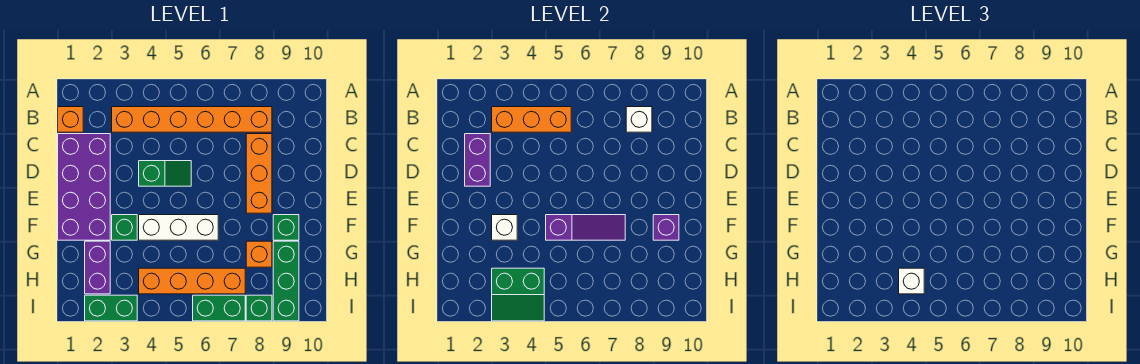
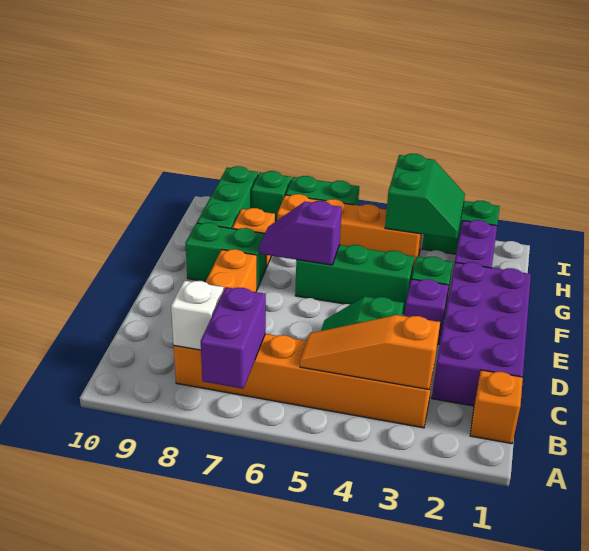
orange 1x3 brick [492,107,571,132] -> orange 1x3 slope [300,315,440,390]
purple 1x2 brick [465,134,490,186] -> purple 1x2 brick moved to [201,287,266,389]
white 1x1 brick [492,215,517,240] -> none
white 1x3 brick [139,215,218,240] -> green 1x3 brick [295,245,415,314]
purple 1x3 slope [546,215,625,240] -> purple 1x2 slope [259,201,342,265]
green 1x1 brick [273,215,299,240] -> green 1x2 brick [186,223,266,289]
purple 1x1 brick [653,215,679,240] -> purple 1x1 brick moved to [404,279,449,344]
green 2x2 slope [492,268,544,321] -> green 2x2 slope turned to [385,154,465,239]
white 1x1 brick [899,268,924,294] -> none

